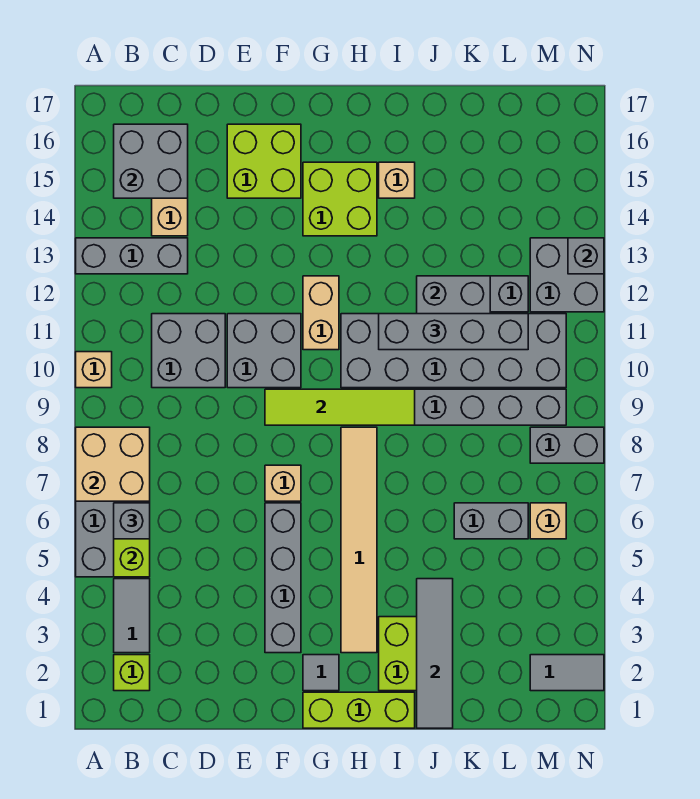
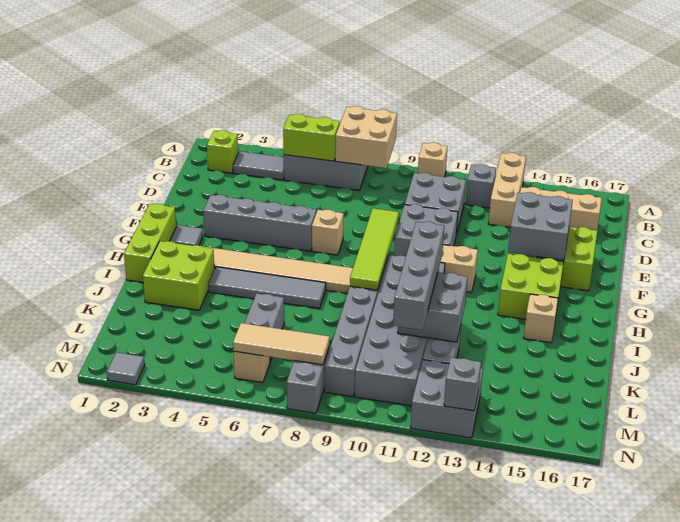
grey 1x3 brick [76,238,188,274] -> tan 1x3 brick [488,153,526,227]
grey 1x1 brick [114,503,150,539] -> grey 1x1 brick moved to [466,164,496,208]
grey 2x2 brick [114,124,188,198] -> grey 2x2 brick moved to [508,192,573,260]
grey 1x4 tile [417,579,453,728] -> grey 1x4 tile moved to [208,267,326,308]
grey 1x2 tile [530,655,604,691] -> grey 1x1 tile [107,352,145,385]
none -> tan 1x3 tile [233,323,330,365]

